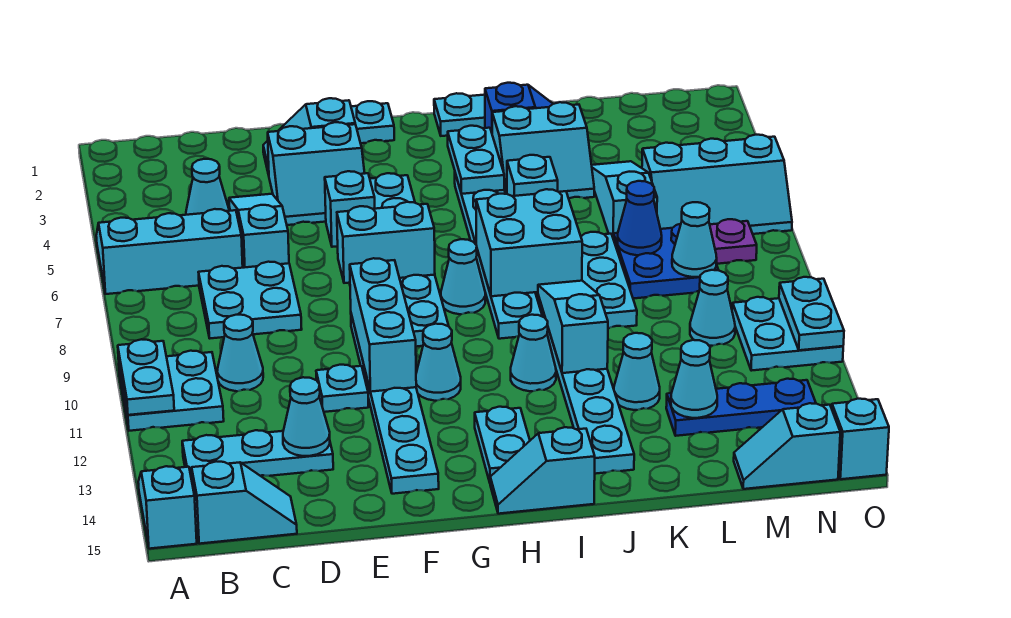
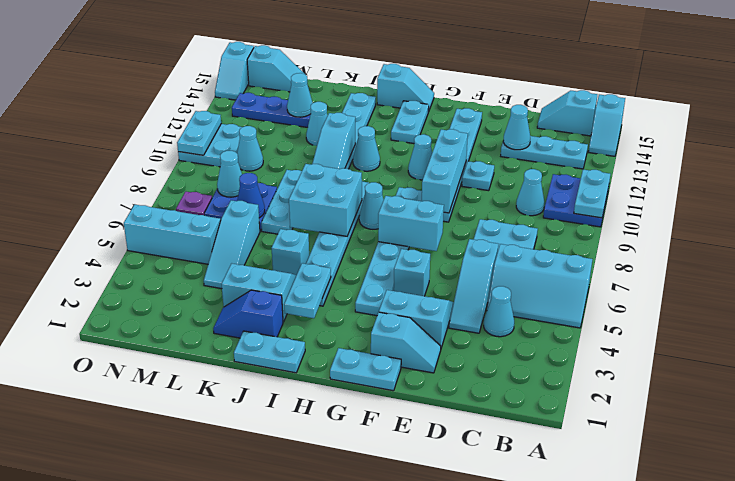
cyan 2x2 plate [119,351,224,431] -> blue 2x2 plate [543,174,609,227]

